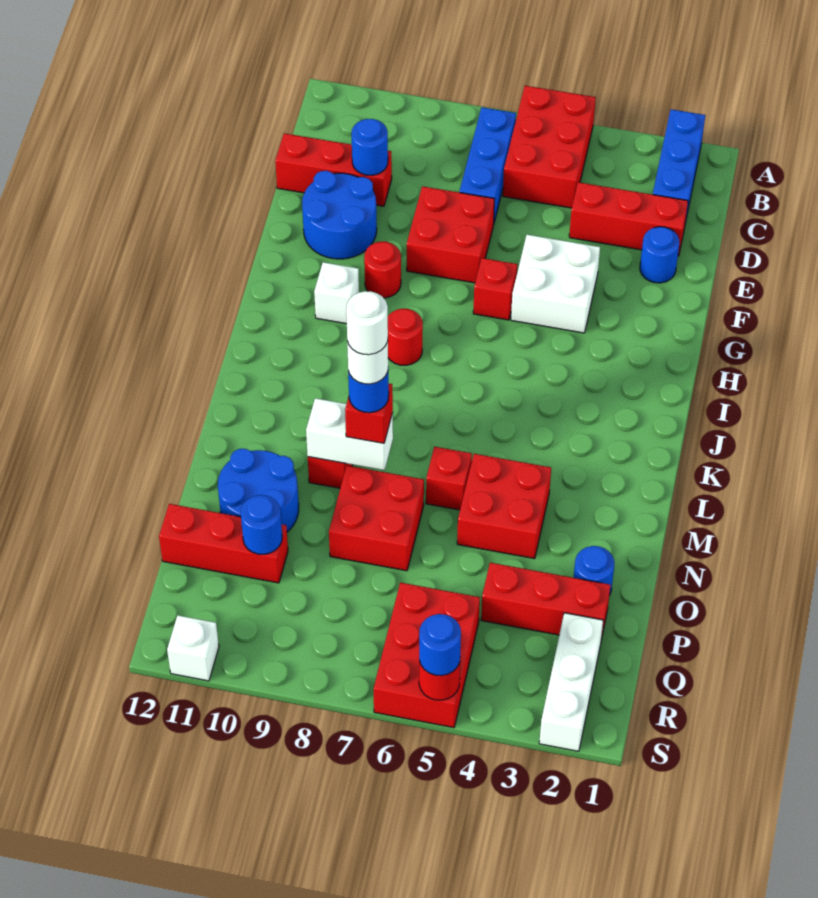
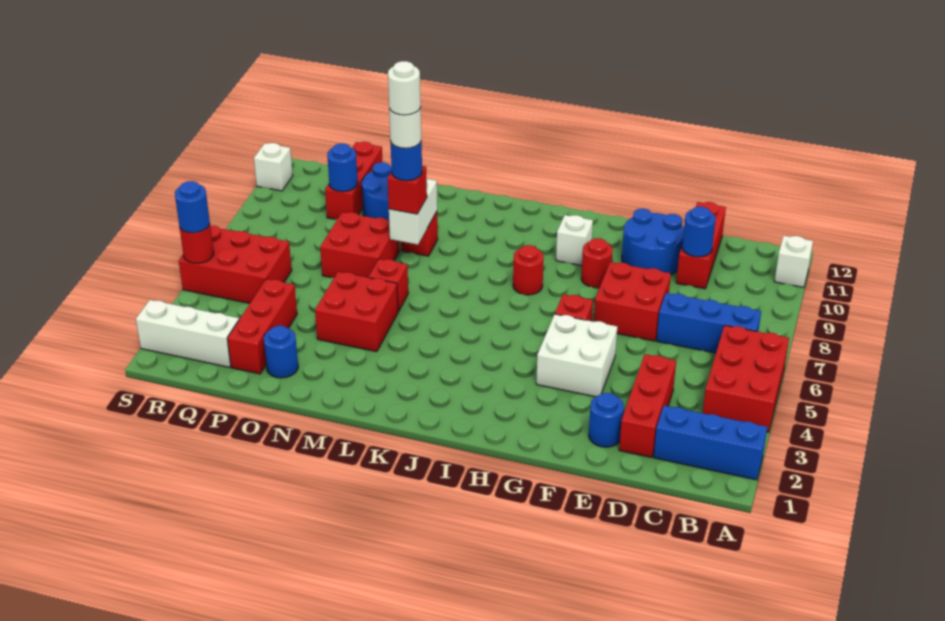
red 2x3 brick [503,86,596,208] -> red 2x3 brick turned to [703,325,789,432]
none -> white 1x1 brick [774,236,813,287]

